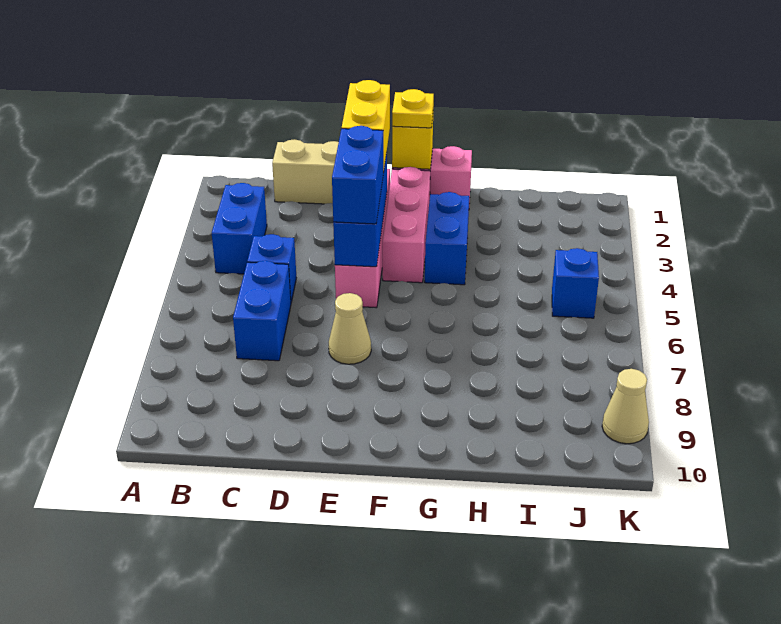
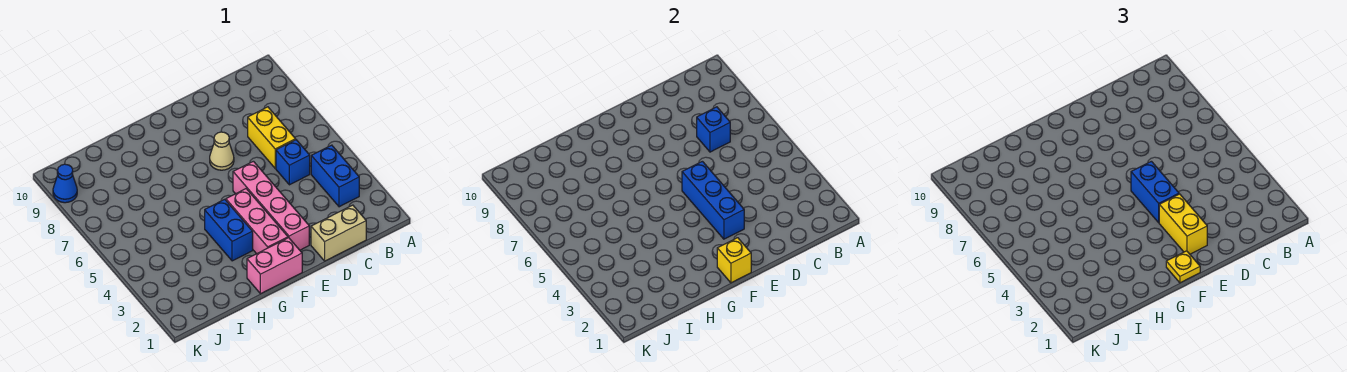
blue 1x2 brick [233,261,291,361] -> yellow 1x2 brick [248,107,296,168]
blue 1x1 brick [552,248,599,318] -> blue 1x1 brick moved to [697,107,730,152]
tan 1x1 cone [602,369,649,444] -> blue 1x1 cone [53,164,77,203]

